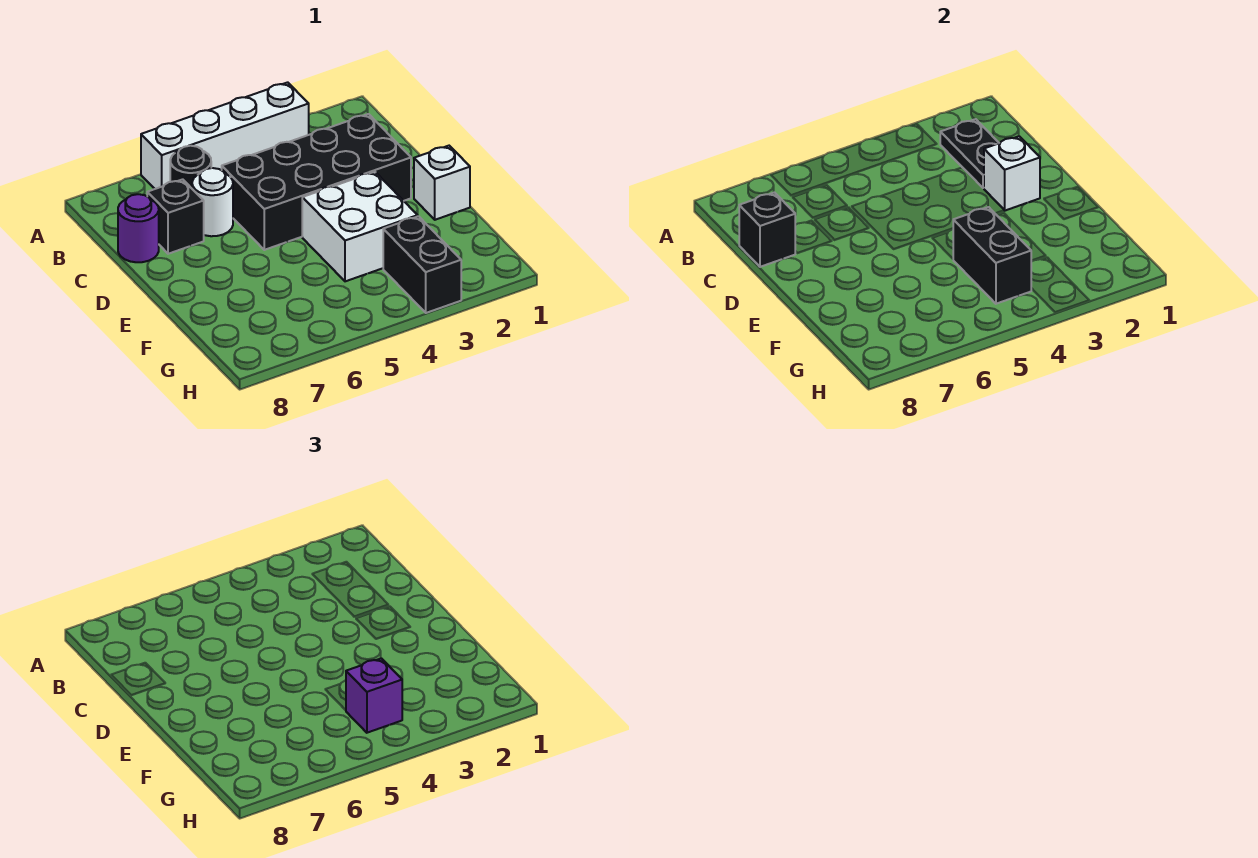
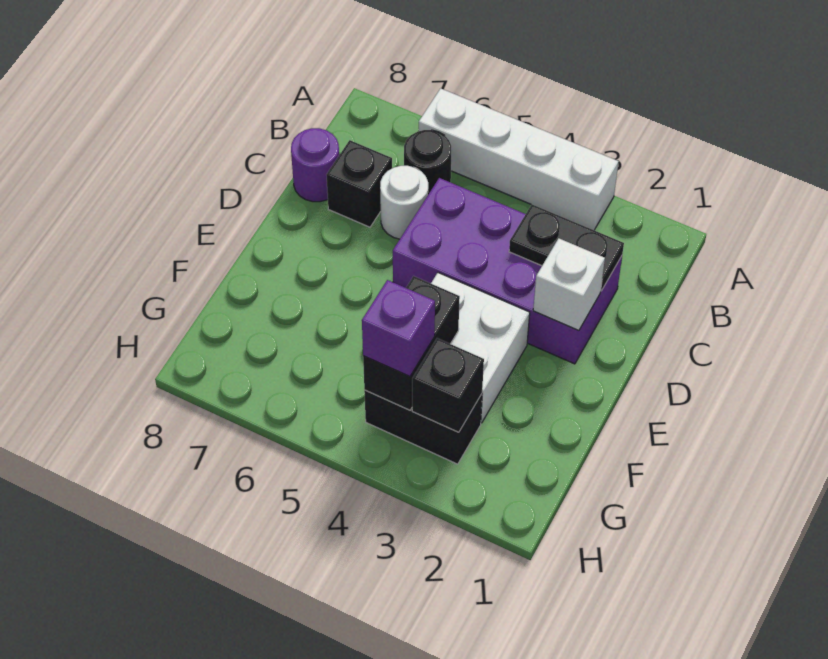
black 1x2 plate [940,119,999,188] -> black 1x2 plate turned to [509,205,624,291]
black 2x4 brick [222,114,411,250] -> purple 2x4 brick [393,178,622,364]
black 1x1 brick [739,193,795,267] -> black 1x1 brick moved to [412,338,484,432]
white 1x1 brick [414,146,470,220] -> none
black 1x2 brick [383,216,461,313] -> black 1x2 brick turned to [364,390,482,464]

